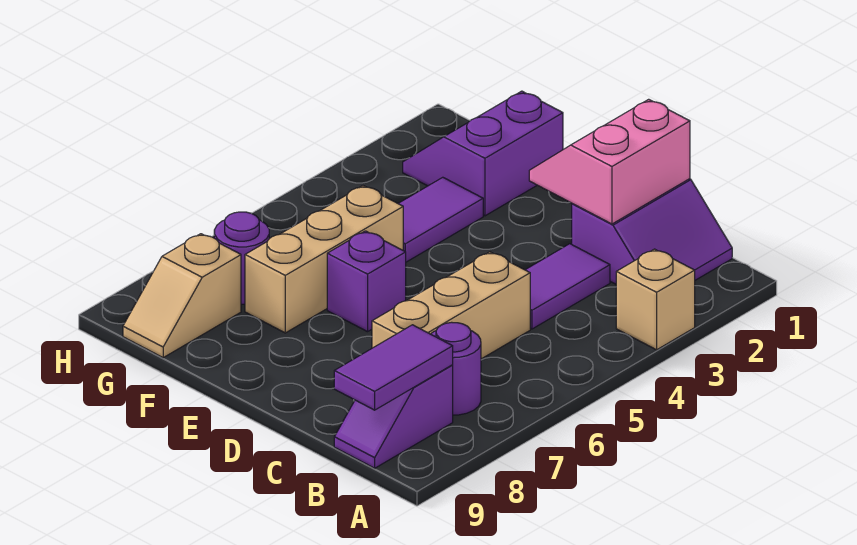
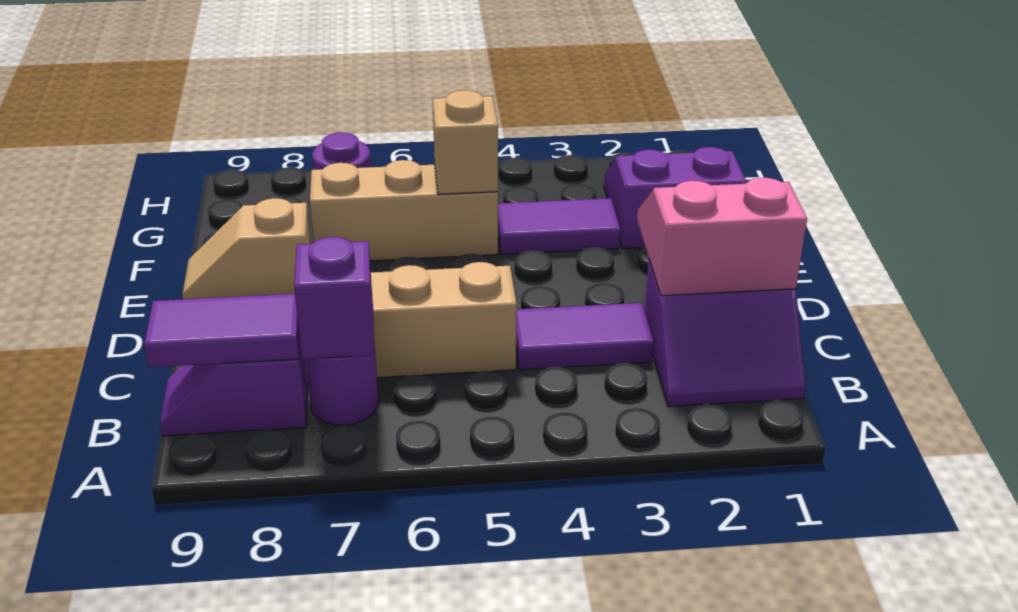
tan 1x1 brick [616,249,695,350] -> tan 1x1 brick moved to [433,90,498,194]
purple 1x1 brick [327,231,406,332] -> purple 1x1 brick moved to [294,237,374,359]
tan 1x2 slope [123,234,241,357] -> tan 1x2 slope moved to [182,198,311,299]

